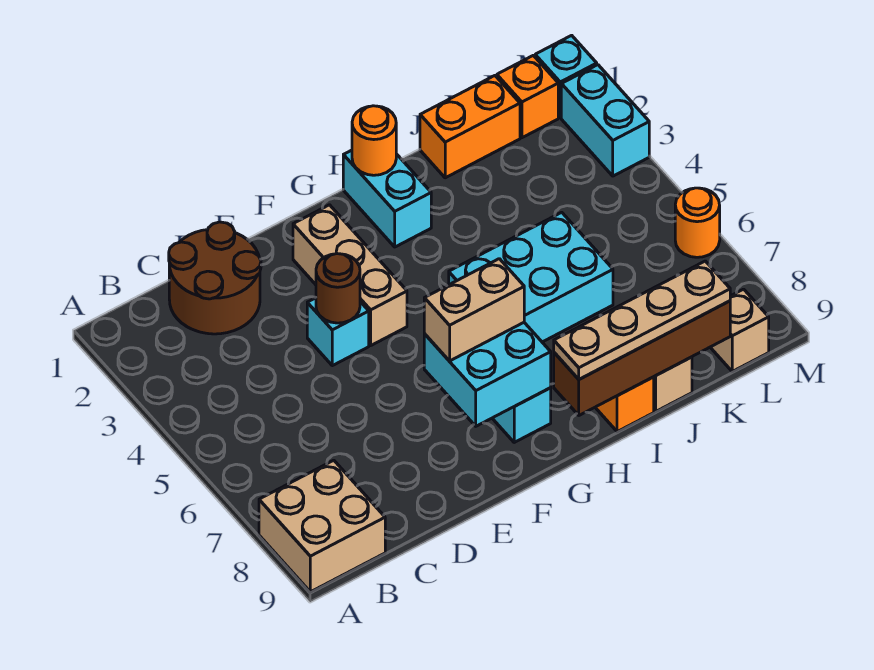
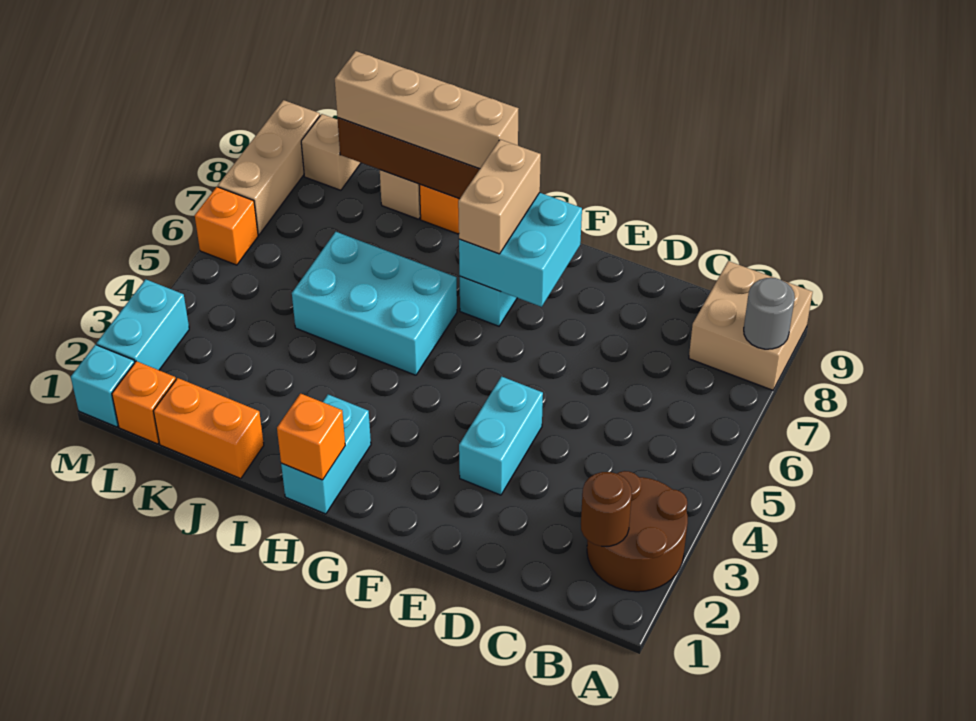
none -> grey 1x1 round brick [744,278,795,349]
brown 2x2 round brick [169,222,261,334] -> brown 2x2 round brick moved to [587,471,688,592]
cyan 1x1 brick [307,298,369,366] -> cyan 1x2 brick [459,377,543,495]
brown 1x1 round brick [316,254,360,323] -> brown 1x1 round brick moved to [581,472,632,546]
tan 1x3 brick [293,205,407,345] -> tan 1x3 brick moved to [218,100,320,235]
tan 1x2 brick [424,259,524,361] -> tan 1x2 brick turned to [458,140,541,254]
orange 1x1 round brick [352,106,396,175] -> orange 1x1 brick [277,394,345,480]
tan 1x4 plate [554,261,730,379] -> tan 1x4 brick [335,51,518,169]
orange 1x1 round brick [675,188,720,257] -> orange 1x1 brick [195,187,258,265]

